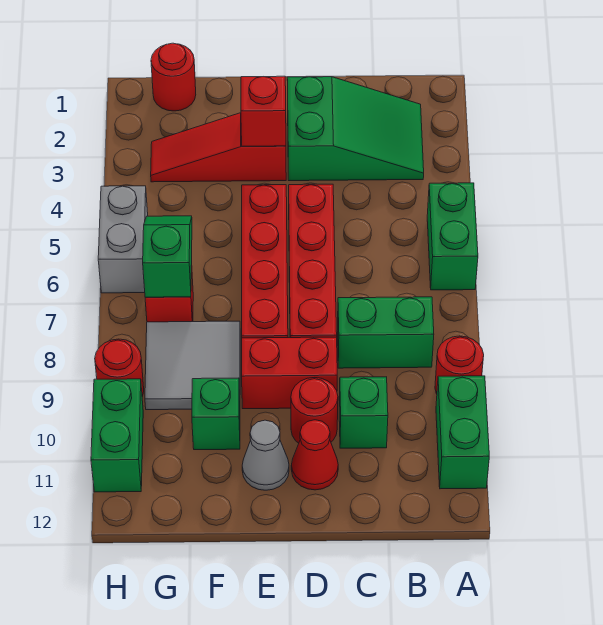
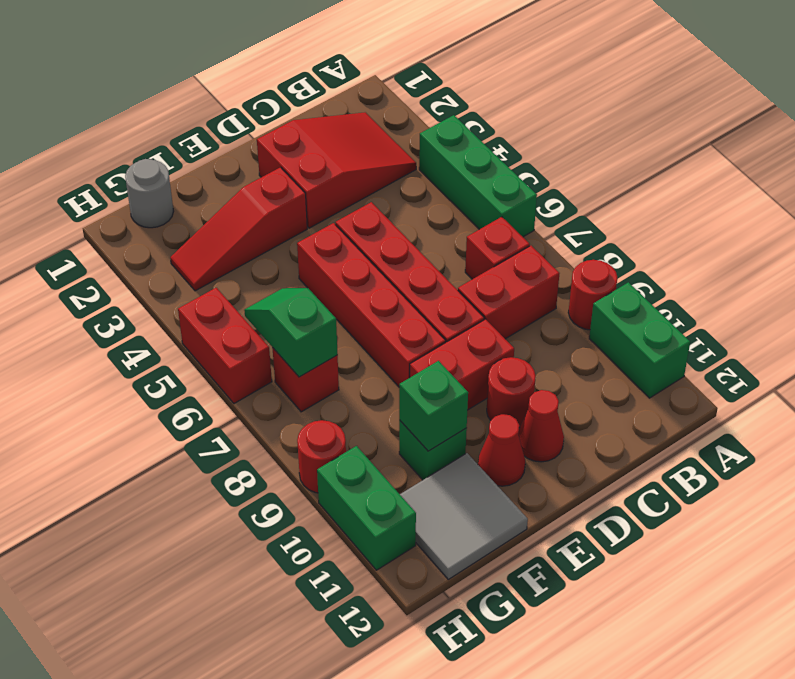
green 1x2 brick [427,183,478,290] -> green 1x3 brick [419,115,537,237]
green 2x3 slope [287,77,424,181] -> red 2x3 slope [257,112,416,228]
green 1x2 brick [338,297,434,368] -> red 1x2 brick [458,246,560,339]
green 1x1 brick [339,377,388,448] -> green 1x1 brick moved to [399,361,468,451]
red 1x1 brick [241,76,286,146] -> red 1x1 brick moved to [465,217,530,279]
grey 1x1 cone [242,420,289,490] -> red 1x1 cone [478,414,525,486]
grey 2x2 tile [145,321,240,410] -> grey 2x2 tile moved to [400,453,528,579]
red 1x1 round brick [151,43,196,111] -> grey 1x1 round brick [125,159,174,228]
grey 1x2 brick [98,186,148,293] -> red 1x2 brick [178,288,272,403]

